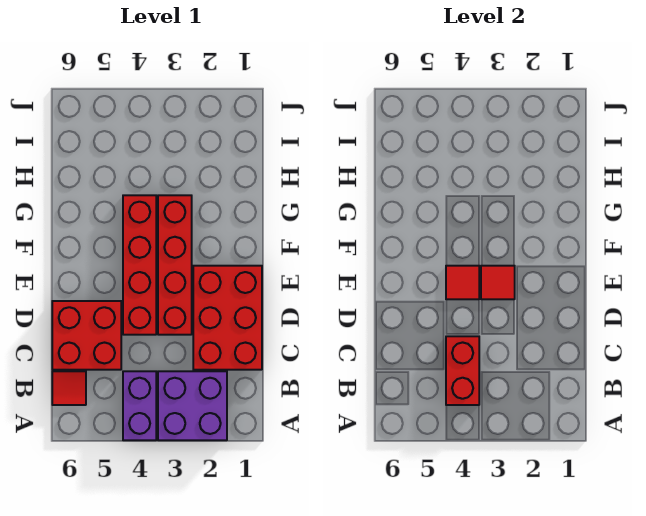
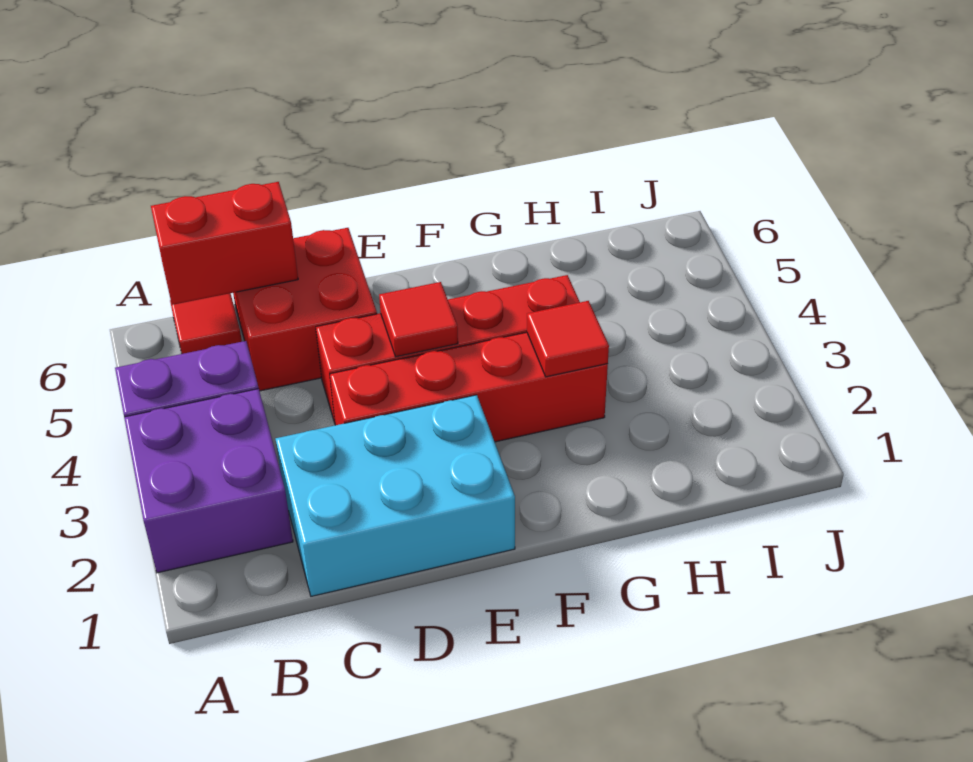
red 1x2 brick [446,336,479,405] -> red 1x2 brick moved to [151,182,298,305]
red 2x3 brick [193,266,262,370] -> cyan 2x3 brick [276,395,515,596]
red 1x1 tile [481,266,515,299] -> red 1x1 tile moved to [527,301,609,377]

